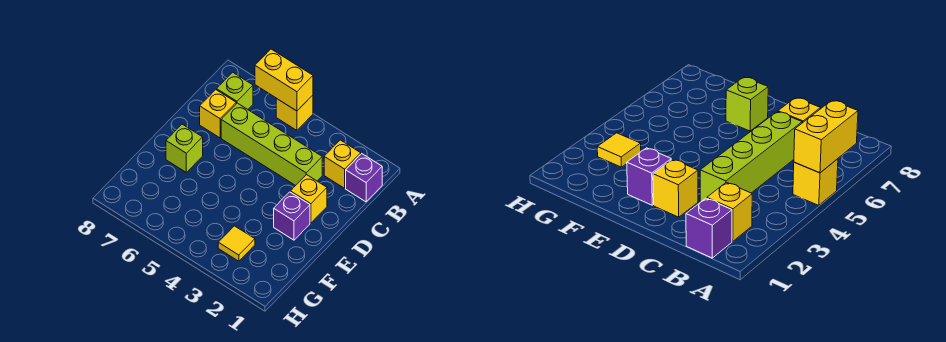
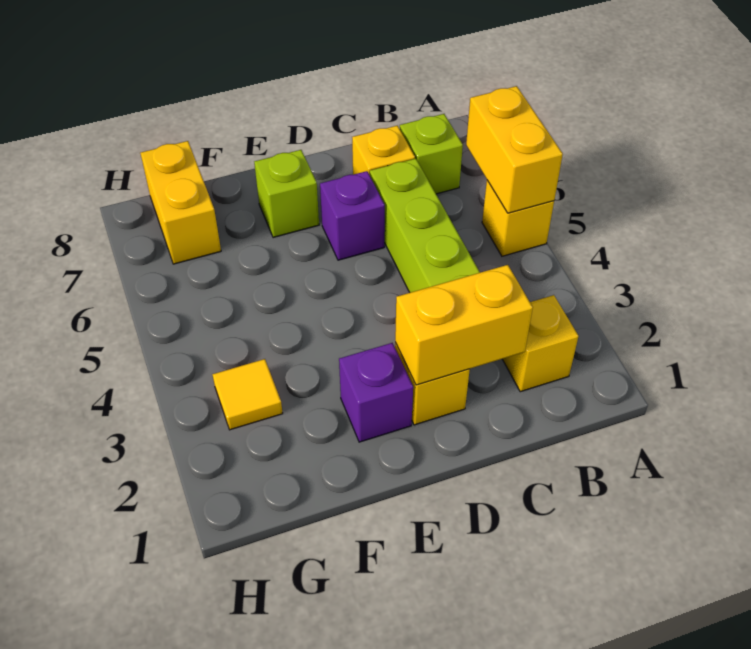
purple 1x1 brick [346,154,382,202] -> purple 1x1 brick moved to [320,171,385,260]
none -> yellow 1x2 brick [395,265,533,385]
none -> yellow 1x2 brick [140,141,221,264]

